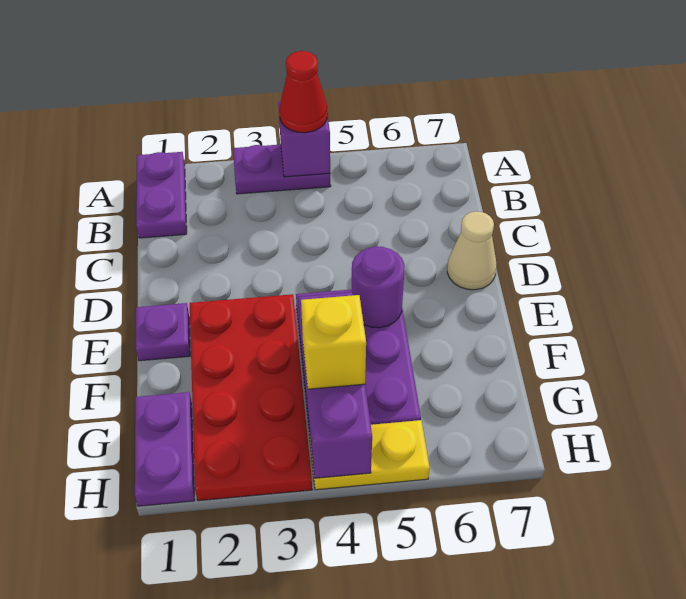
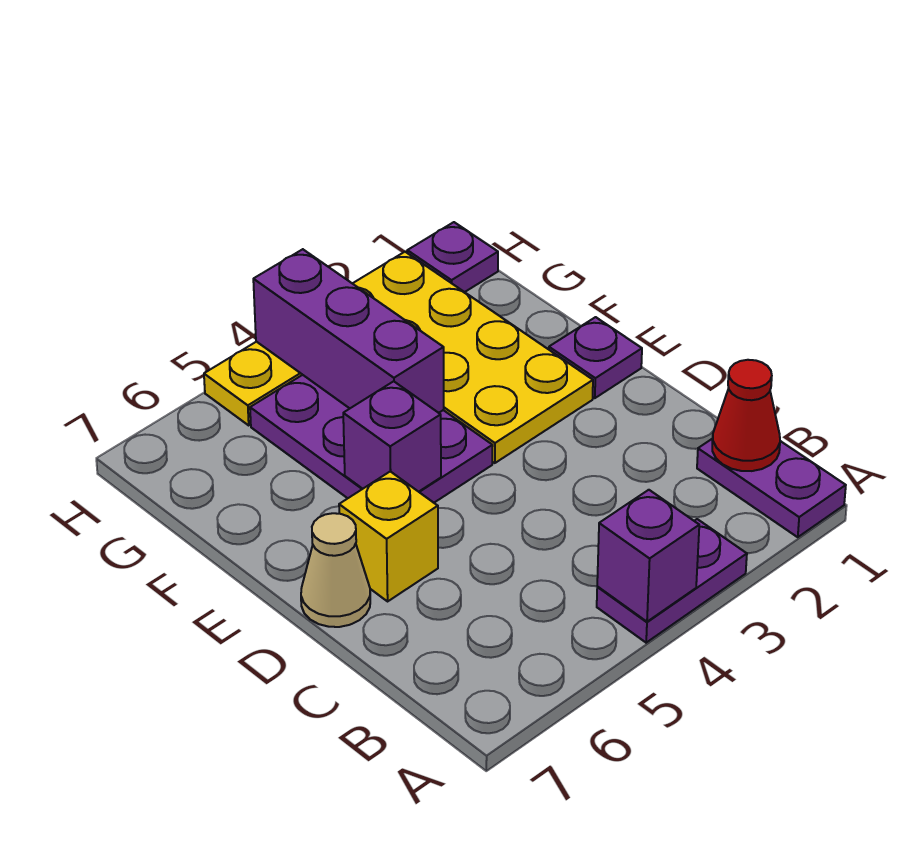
red 1x1 cone [279,51,328,133] -> red 1x1 cone moved to [712,360,780,471]
red 2x4 plate [190,294,312,501] -> yellow 2x4 plate [352,252,593,463]
purple 1x1 round brick [352,246,405,328] -> purple 1x1 brick [343,381,441,492]
purple 1x2 plate [135,392,195,506] -> purple 1x1 plate [407,222,498,292]
yellow 1x1 brick [301,295,366,389] -> yellow 1x1 brick moved to [339,471,438,601]

